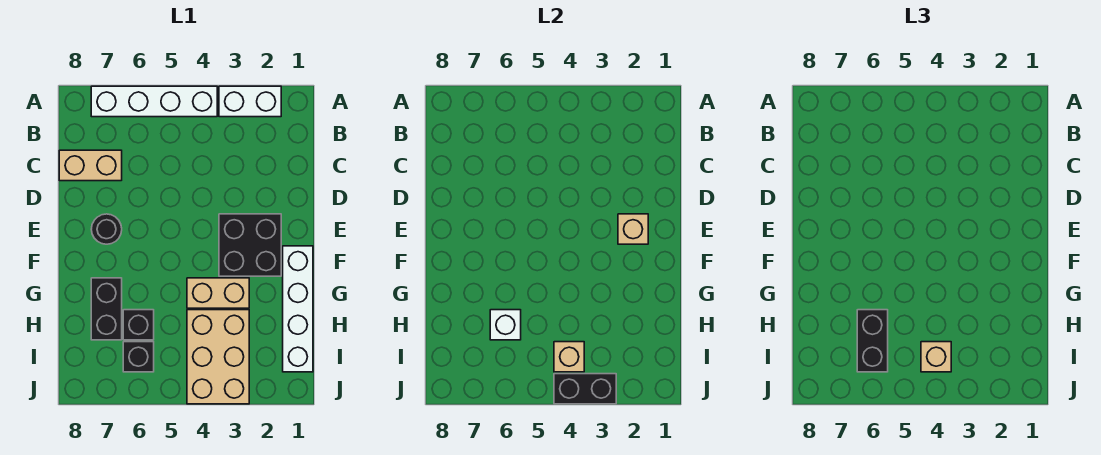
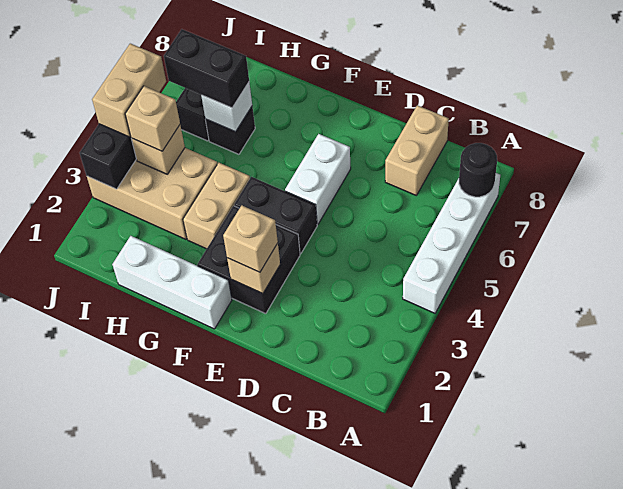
white 1x2 brick [219,86,281,117] -> white 1x2 brick moved to [285,134,351,225]
none -> tan 1x1 brick [223,206,278,272]
black 1x1 round brick [91,214,122,244] -> black 1x1 round brick moved to [459,143,497,197]
white 1x4 brick [283,246,313,372] -> white 1x3 brick [112,236,232,329]
black 1x2 brick [91,278,122,340] -> black 1x2 brick moved to [234,177,317,254]
none -> tan 1x2 brick [92,44,166,137]

